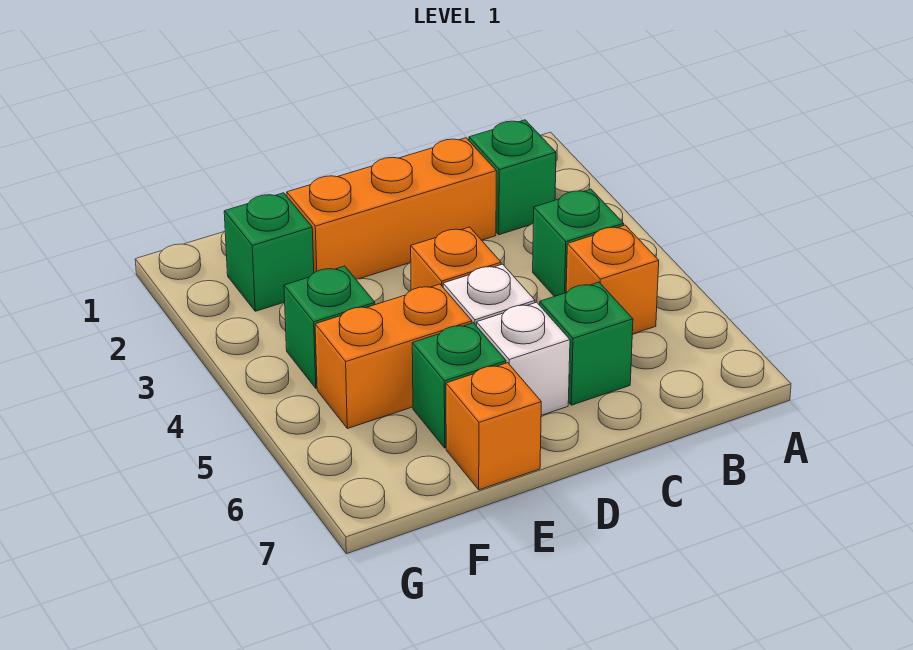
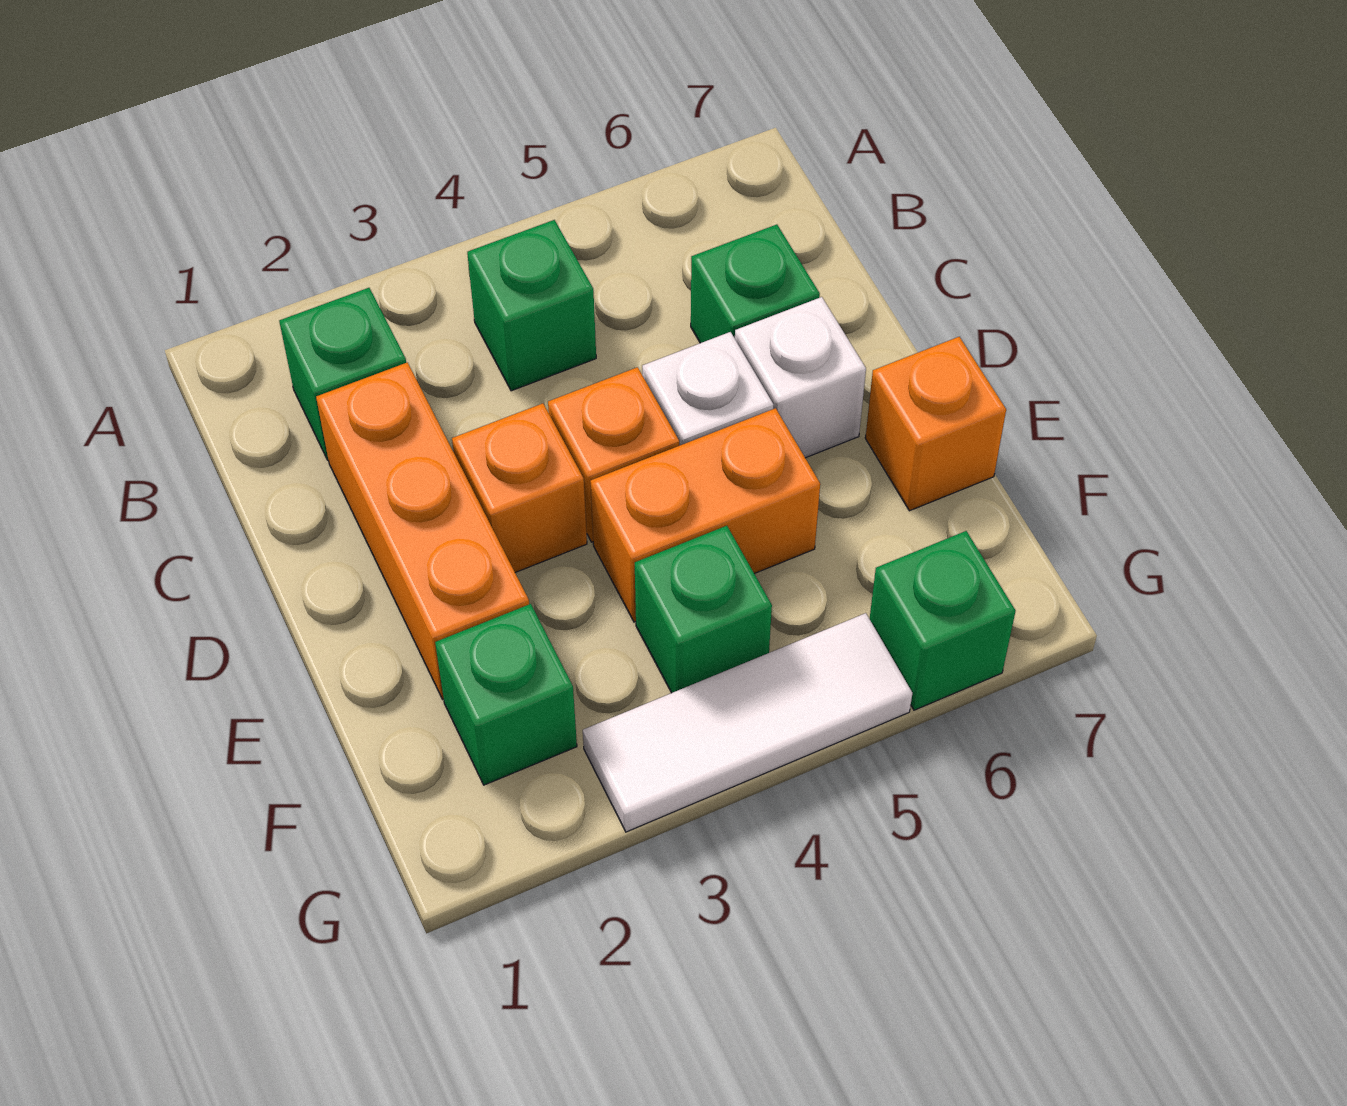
orange 1x1 brick [566,225,659,334] -> orange 1x1 brick moved to [452,403,587,573]
orange 1x2 brick [315,284,472,429] -> orange 1x2 brick turned to [590,408,820,622]
green 1x1 brick [412,323,506,448] -> green 1x1 brick moved to [870,531,1015,710]
none -> white 1x3 tile [583,613,912,832]

